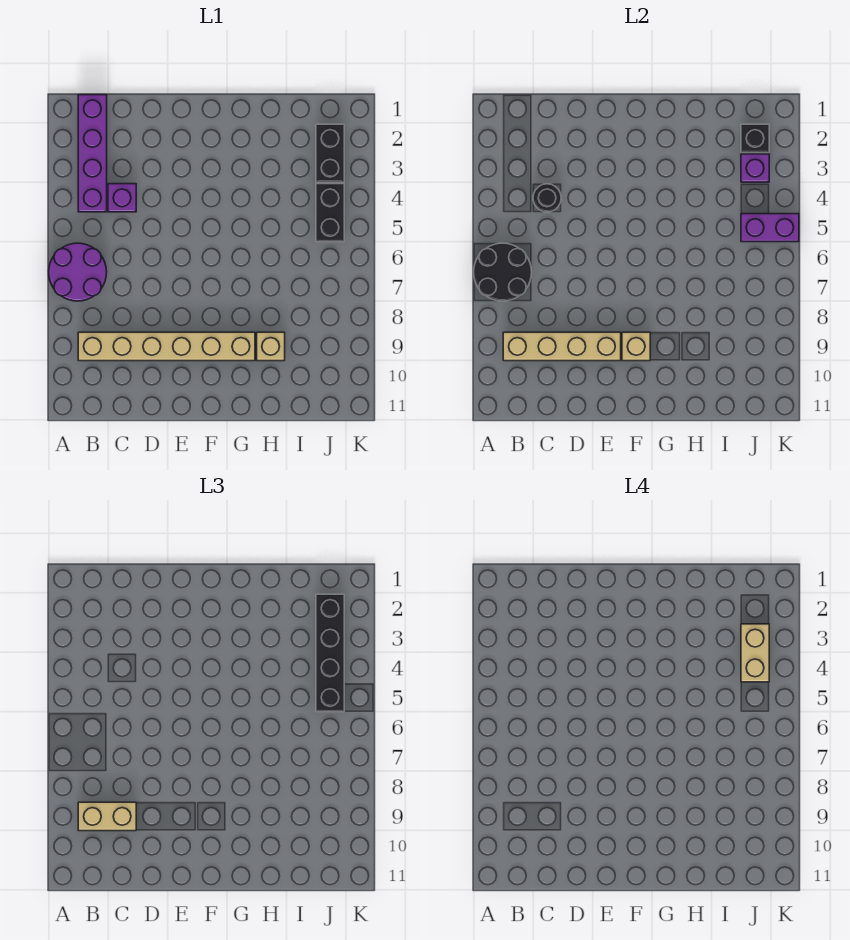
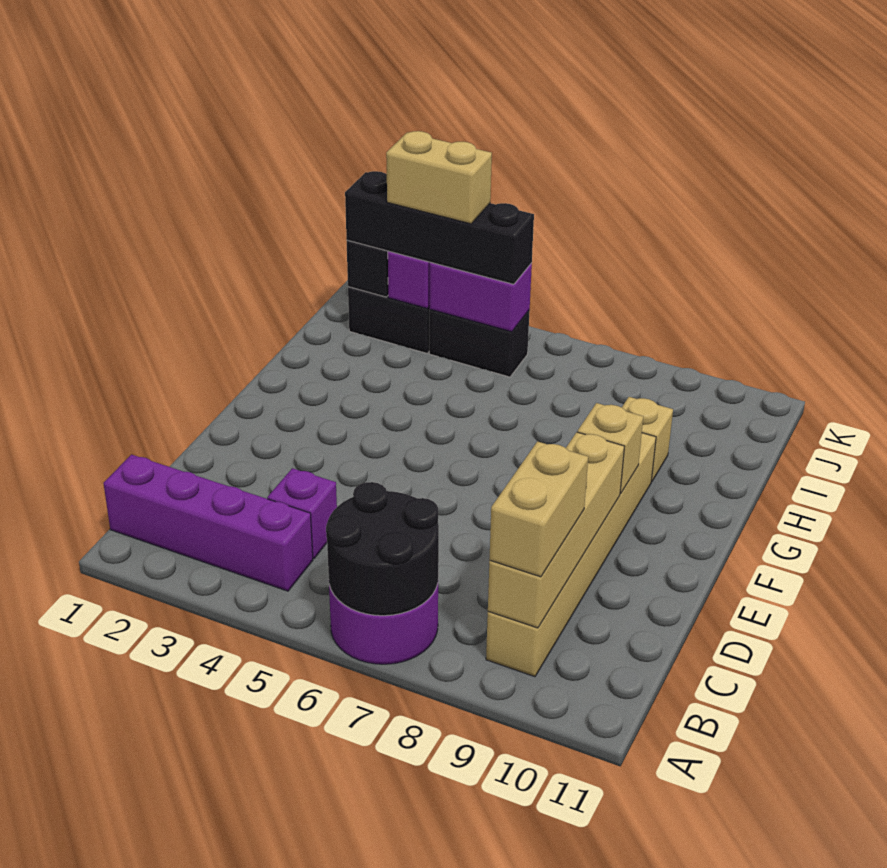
black 1x1 round brick [533,184,561,212] -> none
purple 1x2 brick [741,214,799,242] -> purple 1x2 brick turned to [429,262,532,332]

